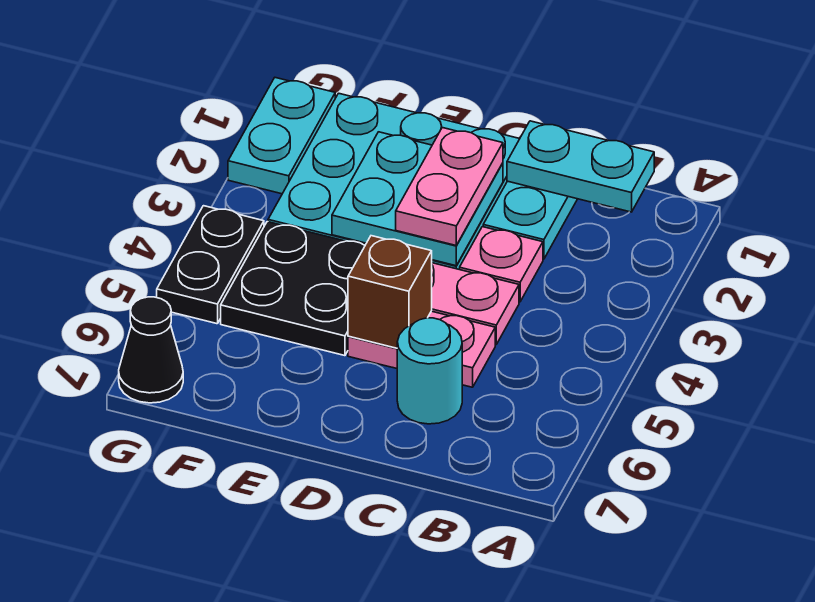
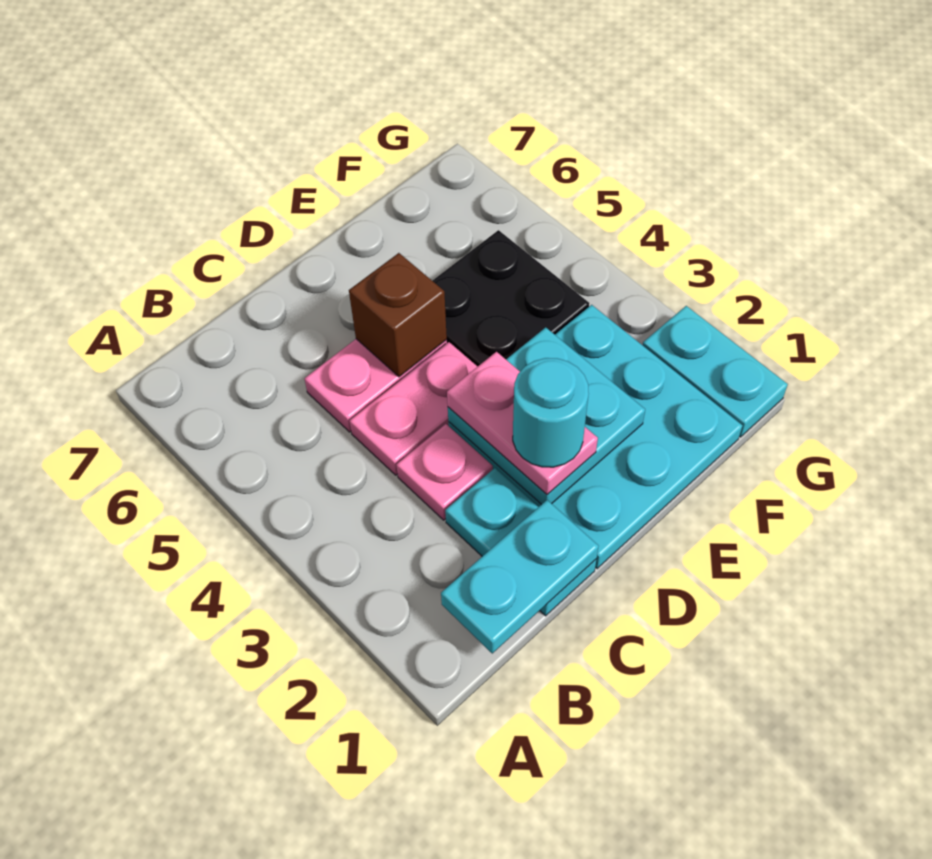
cyan 1x1 round brick [397,318,462,424] -> cyan 1x1 round brick moved to [513,358,589,467]
black 1x2 plate [157,206,264,324] -> none
black 1x1 cone [119,297,183,403] -> none

